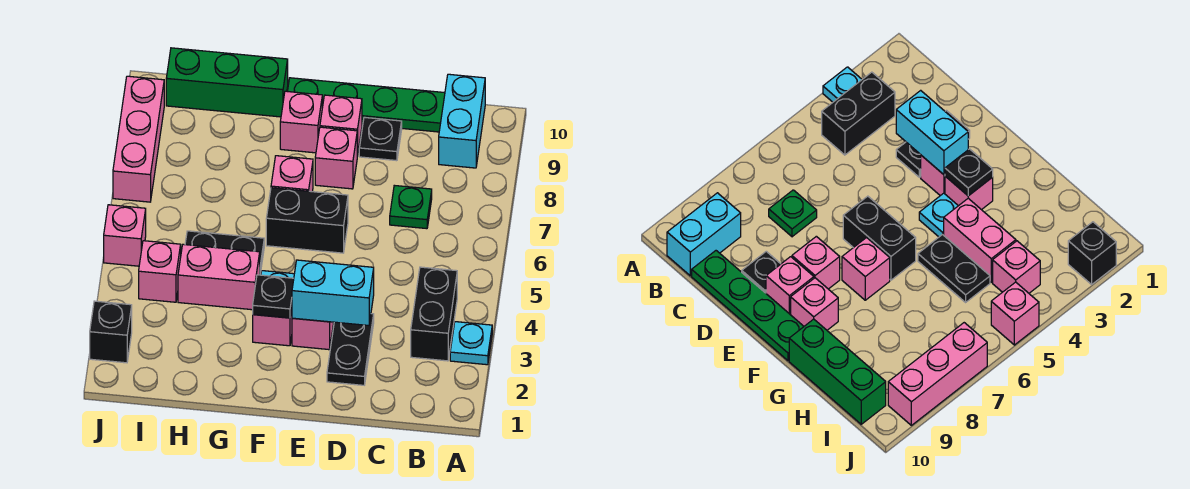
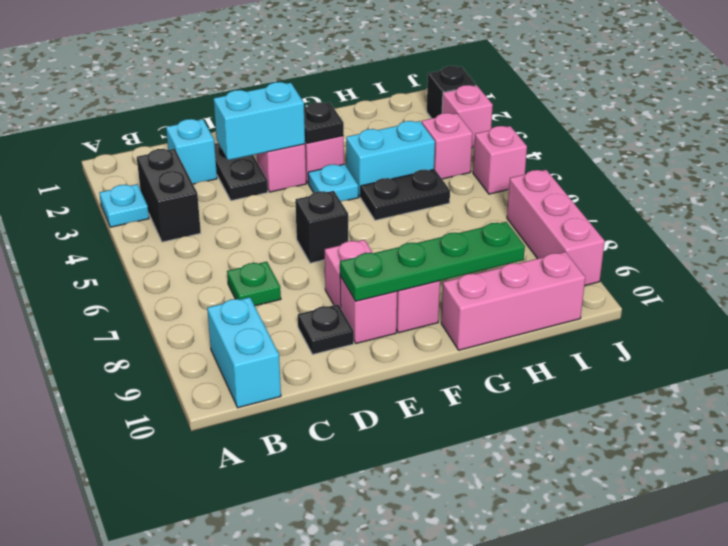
none -> cyan 1x1 brick [166,119,217,184]
green 1x4 plate [287,78,445,132] -> green 1x4 plate moved to [340,222,525,301]
black 1x2 brick [266,188,348,253] -> black 1x1 brick [295,191,348,263]
pink 1x1 brick [271,156,313,192] -> pink 1x1 brick moved to [442,85,493,147]
pink 1x2 brick [178,244,260,310] -> cyan 1x2 brick [346,121,435,197]
green 1x3 brick [166,48,288,117] -> pink 1x3 brick [441,252,585,350]

